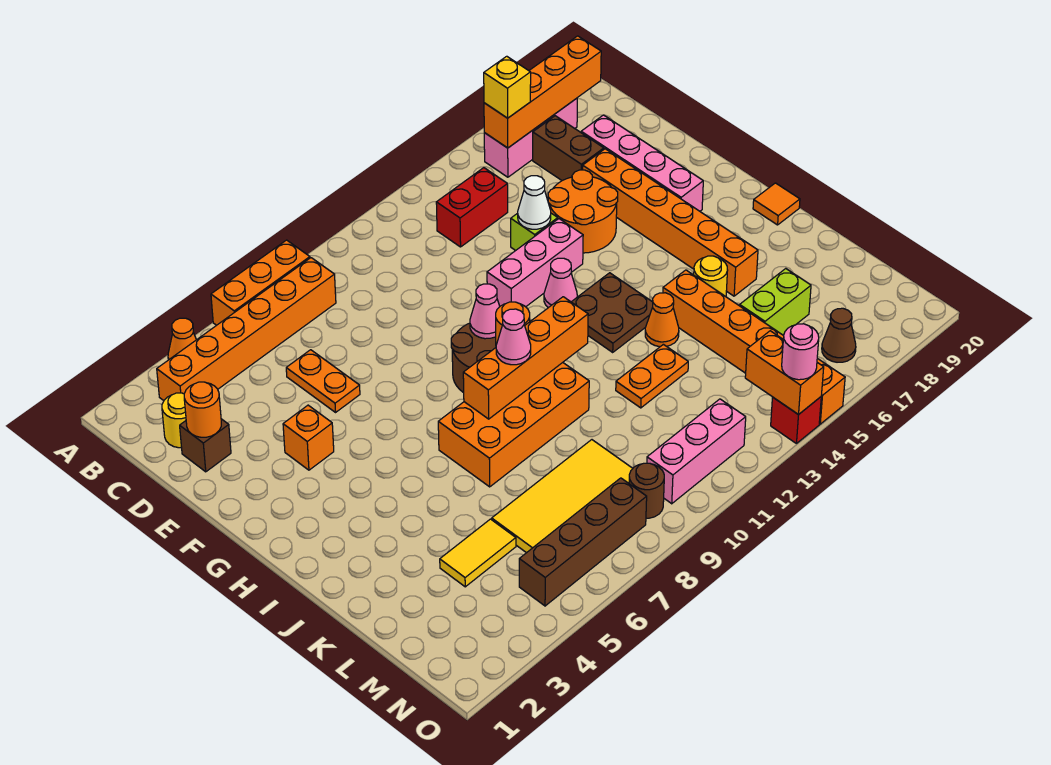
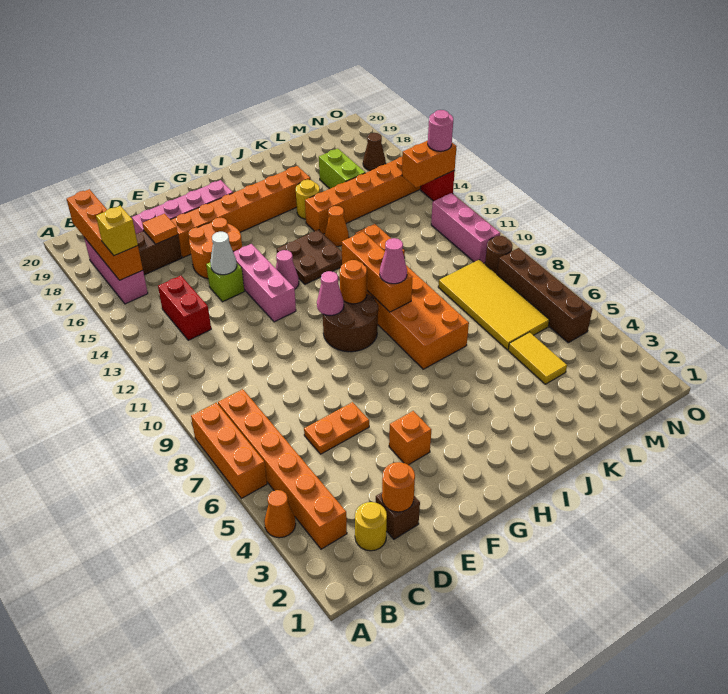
orange 1x4 brick [463,297,588,419] -> orange 1x3 brick [342,232,412,312]
orange 1x1 tile [753,183,800,225] -> orange 1x1 tile moved to [142,214,178,244]

